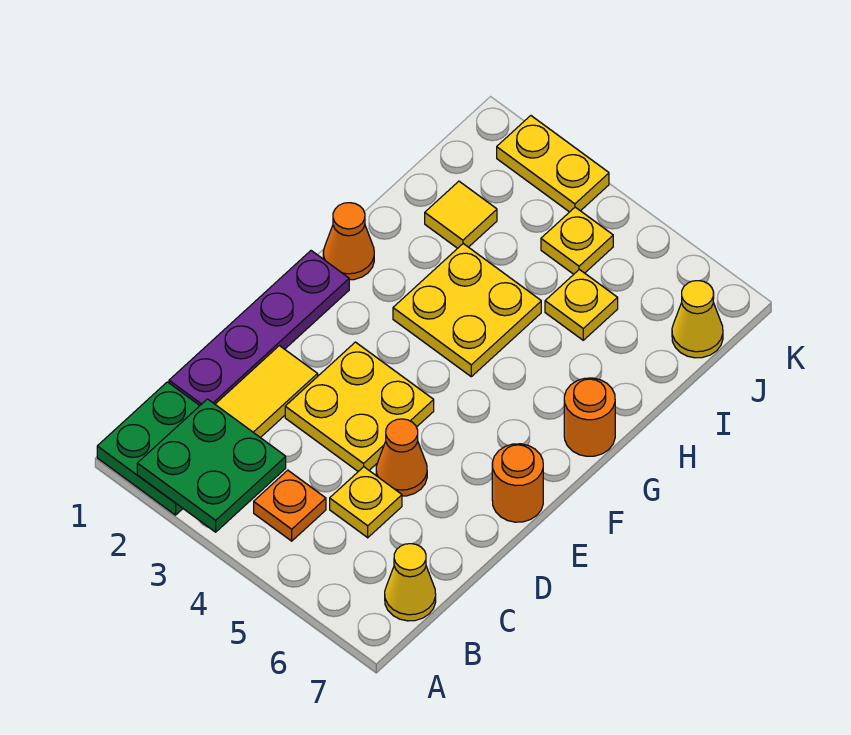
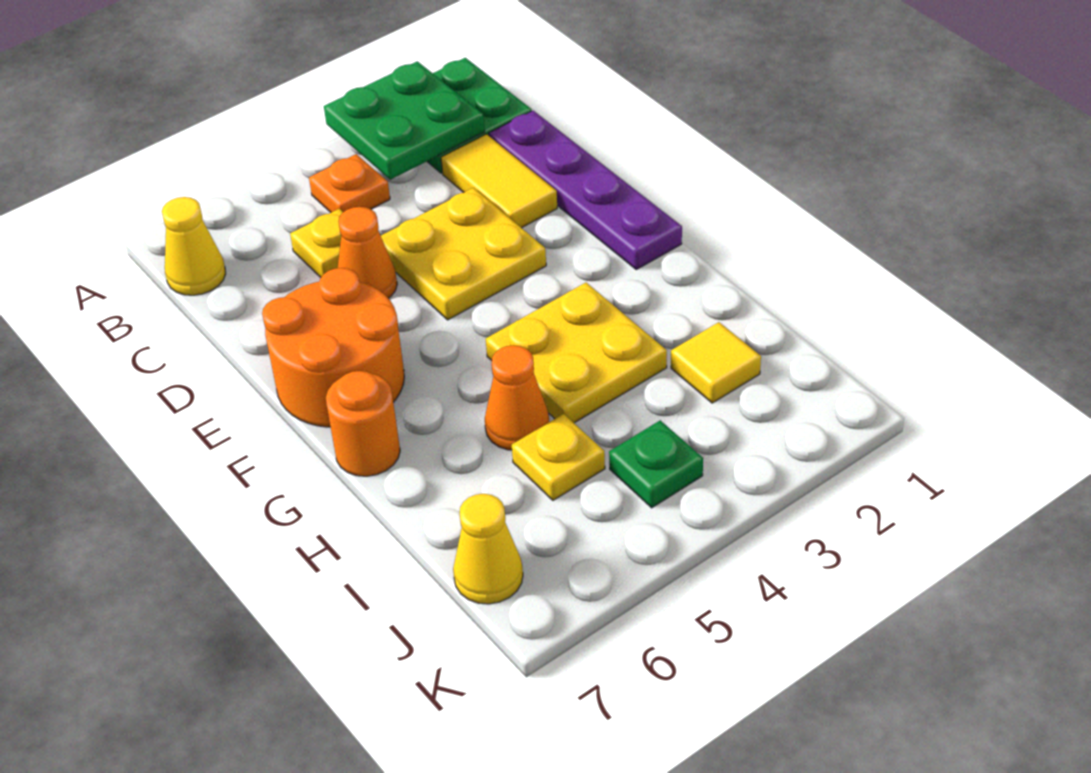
orange 1x1 round brick [492,444,543,522] -> orange 2x2 round brick [262,268,404,427]
orange 1x1 cone [323,203,374,280] -> orange 1x1 cone moved to [485,345,549,450]
yellow 1x1 plate [541,207,613,274] -> green 1x1 plate [609,420,703,508]
yellow 1x2 plate [497,116,609,212] -> none

